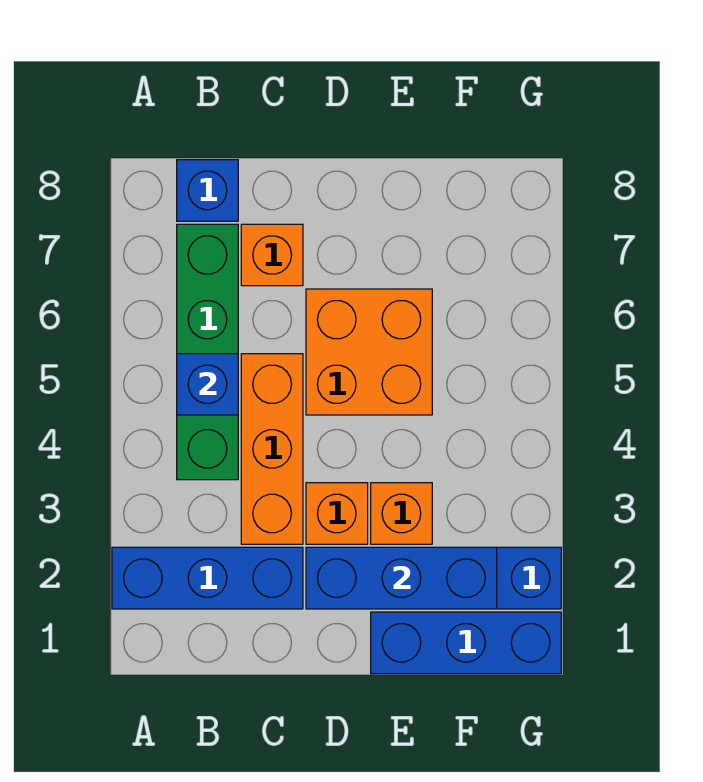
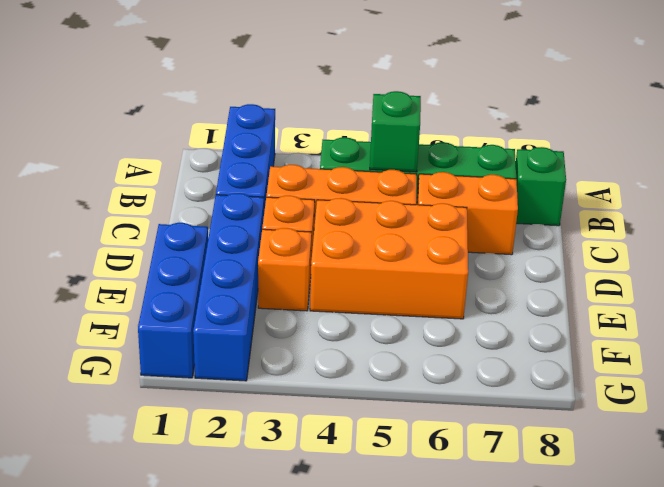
blue 1x1 brick [177,354,238,415] -> green 1x1 brick [370,91,421,172]
blue 1x1 brick [177,160,238,221] -> green 1x1 brick [516,147,566,226]
orange 1x1 brick [241,224,303,286] -> orange 1x2 brick [417,172,518,255]
blue 1x3 brick [306,547,497,609] -> none
orange 2x2 brick [306,289,432,415] -> orange 2x3 brick [310,198,468,319]

